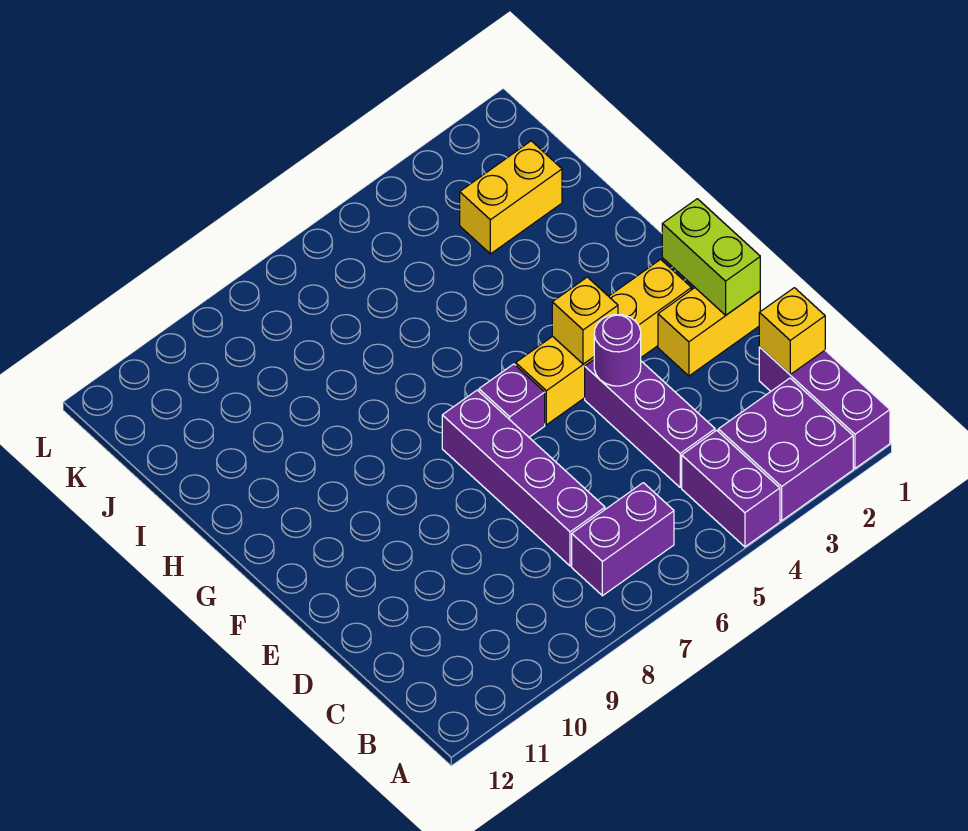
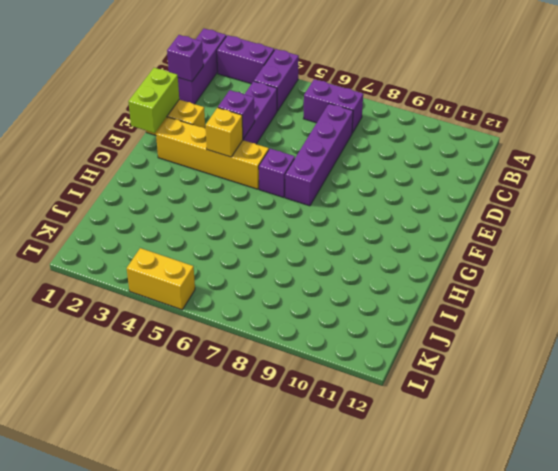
purple 2x2 brick [718,378,853,521] -> purple 1x2 brick [217,35,274,84]
yellow 1x1 brick [759,288,825,374] -> purple 1x1 brick [167,35,203,82]
purple 1x1 round brick [594,314,641,386] -> purple 1x1 brick [218,90,255,139]
yellow 1x2 brick [460,141,562,254] -> yellow 1x2 brick moved to [127,248,195,310]

